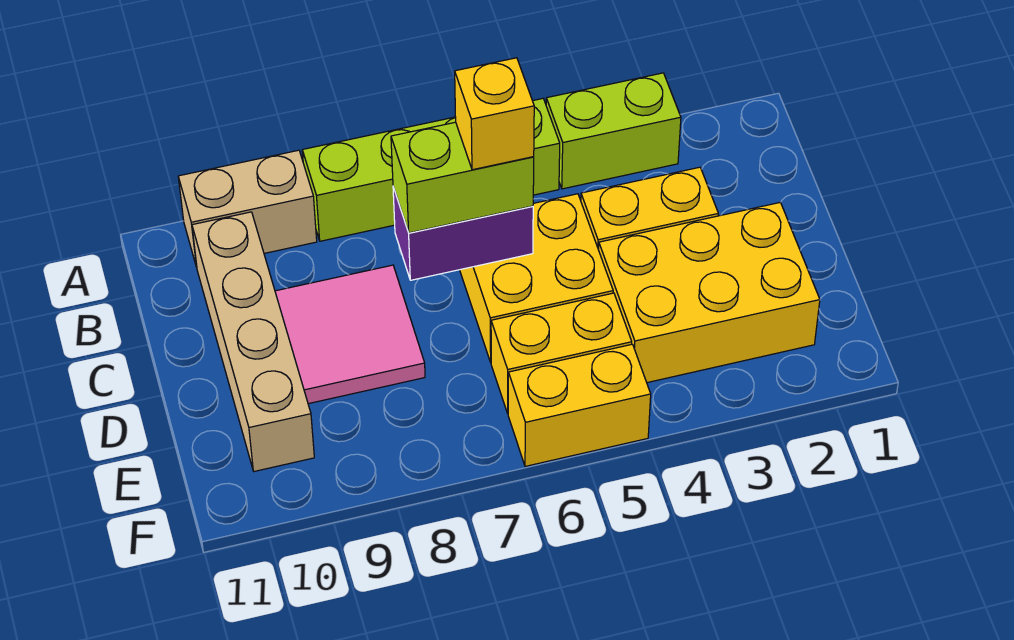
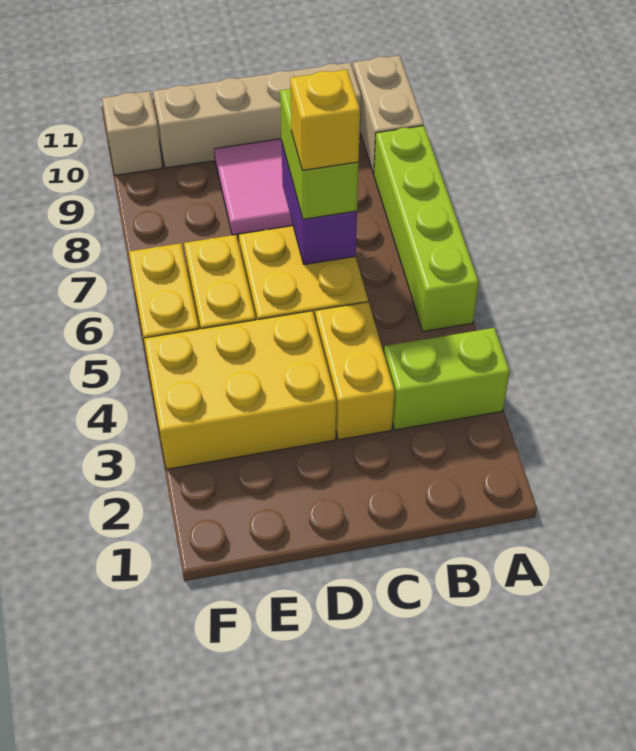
lime 1x2 brick [546,73,681,189] -> lime 1x2 brick turned to [384,328,510,430]
yellow 2x3 brick [599,202,820,383] -> yellow 2x3 brick turned to [144,311,336,469]
none -> tan 1x1 brick [102,91,162,175]

